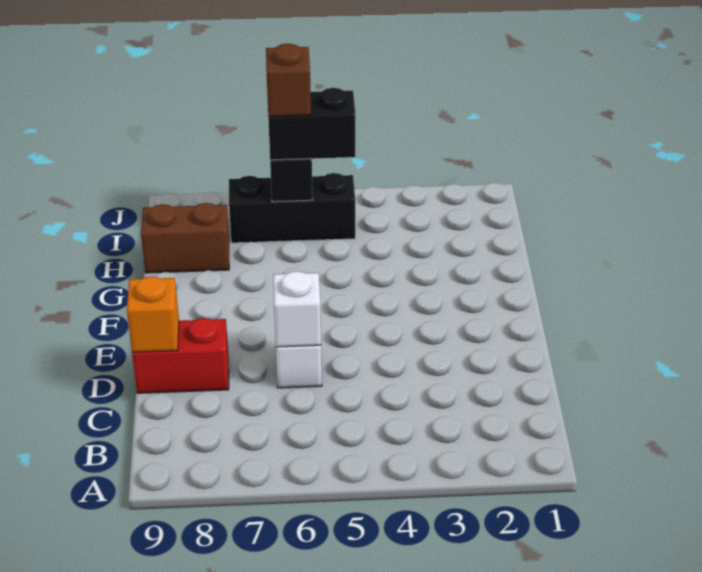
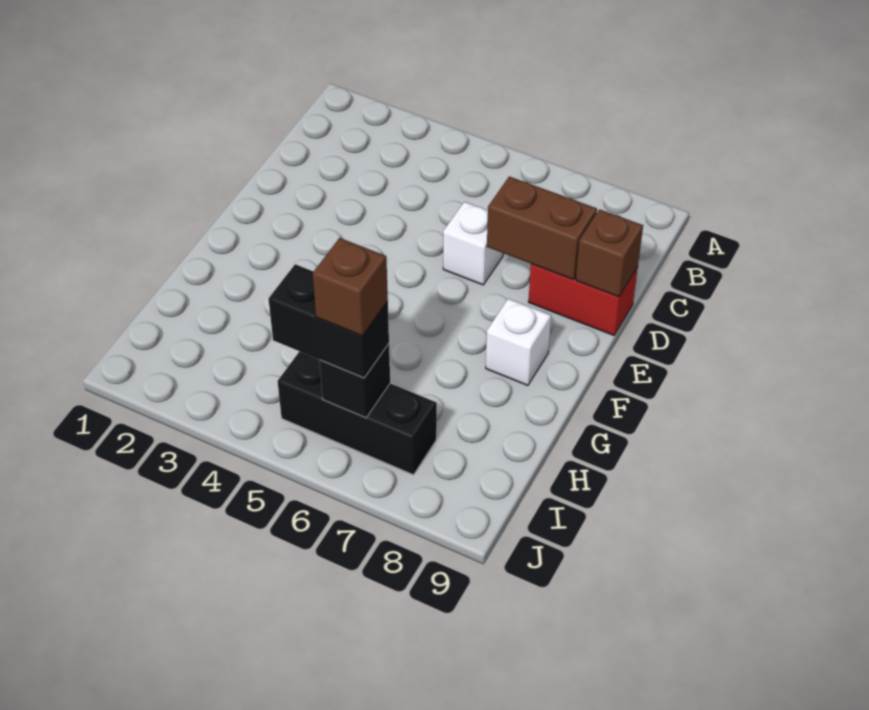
white 1x1 brick [273,271,321,347] -> white 1x1 brick moved to [486,298,551,386]
orange 1x1 brick [127,276,179,352] -> brown 1x1 brick [576,209,643,297]
brown 1x2 brick [141,203,229,273] -> brown 1x2 brick moved to [487,176,597,280]

